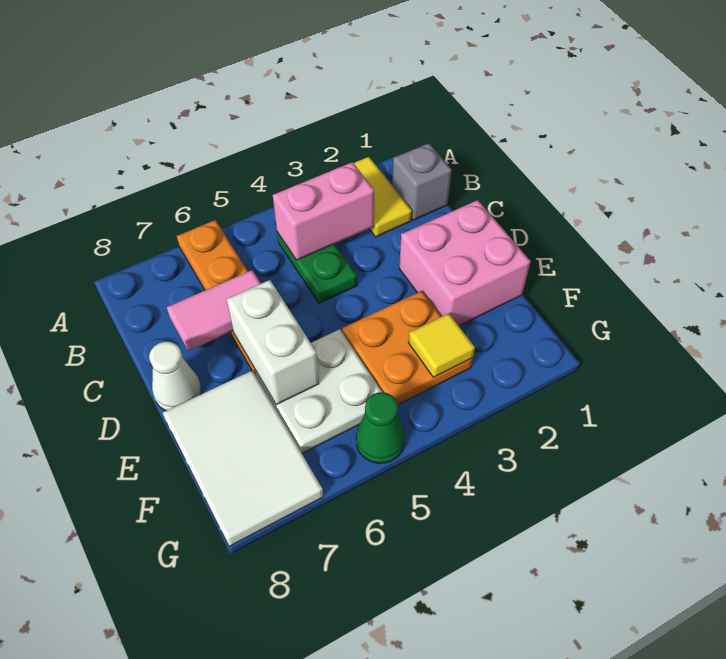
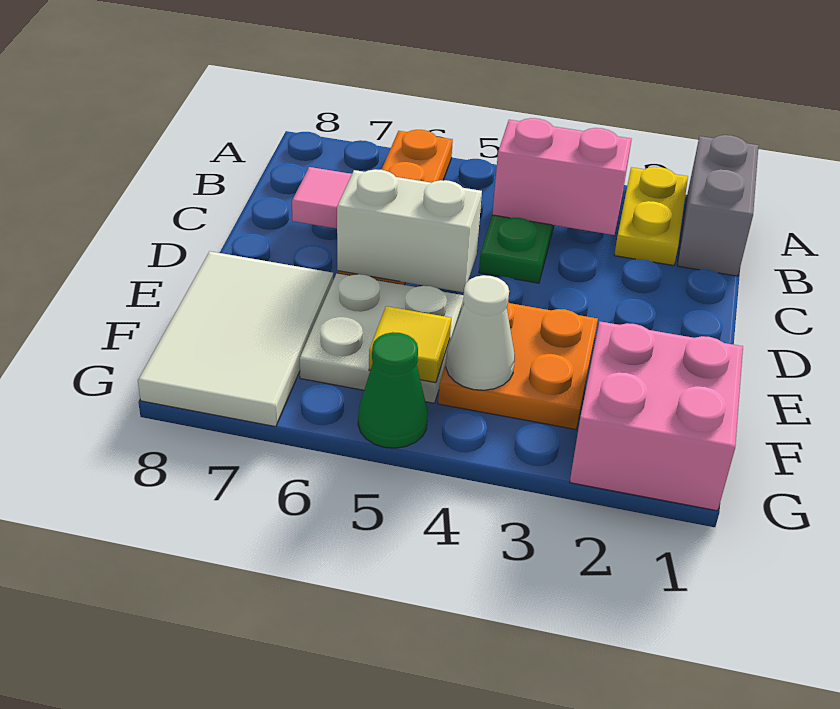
yellow 1x2 tile [354,157,412,237] -> yellow 1x2 plate [614,167,688,266]
grey 1x1 brick [392,143,452,220] -> grey 1x2 brick [677,135,759,276]
pink 2x2 brick [399,200,531,326] -> pink 2x2 brick moved to [570,322,743,511]
white 1x2 brick [227,280,319,405] -> white 1x2 brick turned to [337,169,482,292]
white 1x1 cone [149,342,201,411] -> white 1x1 cone moved to [446,275,515,390]
yellow 1x1 tile [408,313,475,377] -> yellow 1x1 tile moved to [369,306,451,383]

